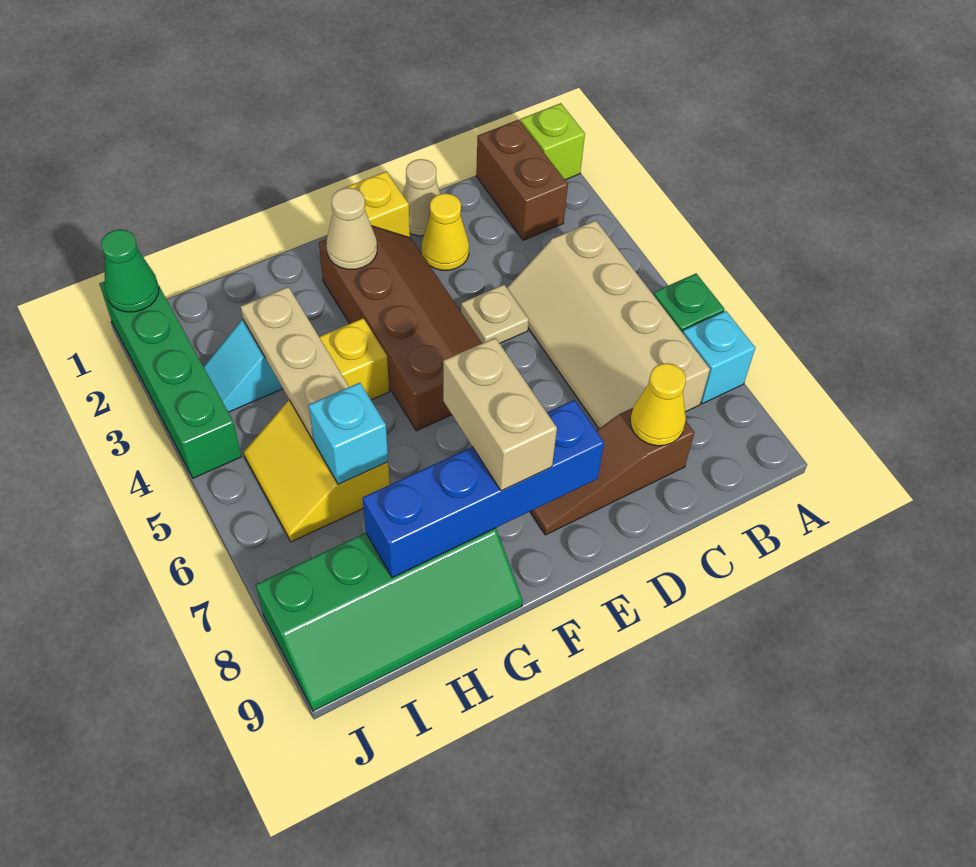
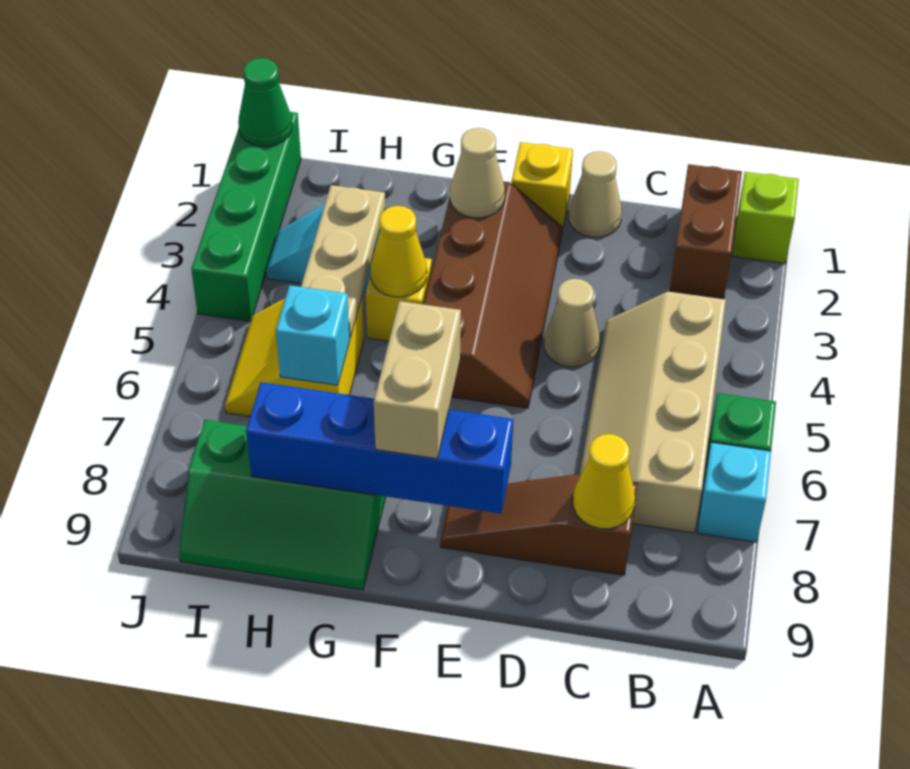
yellow 1x1 cone [422,193,469,270] -> yellow 1x1 cone moved to [370,206,427,297]
tan 1x1 plate [461,285,529,343] -> tan 1x1 cone [544,279,600,367]
green 2x4 slope [256,528,523,711] -> green 2x3 slope [179,420,386,590]

